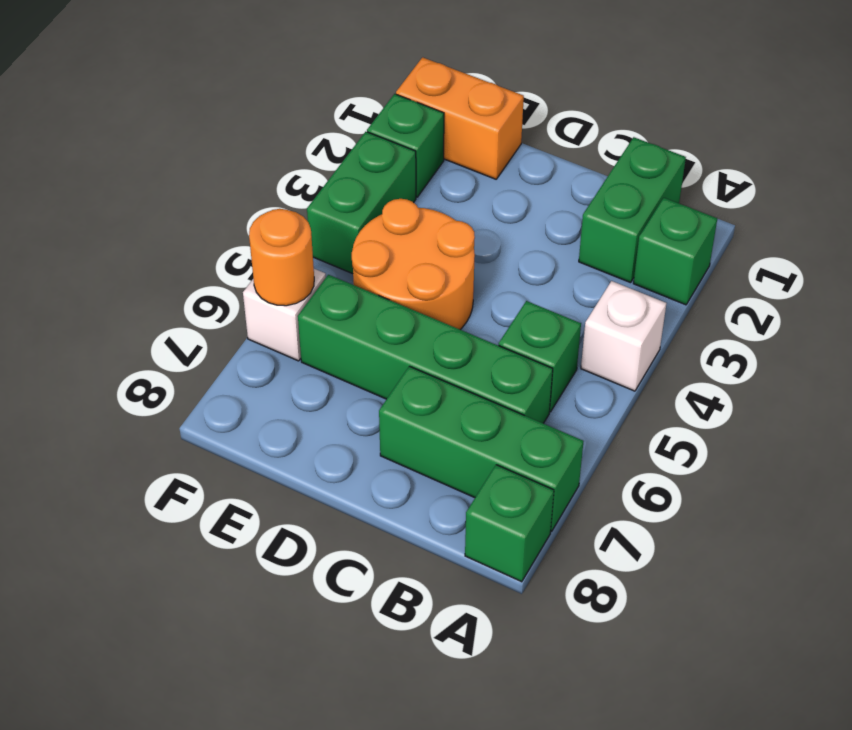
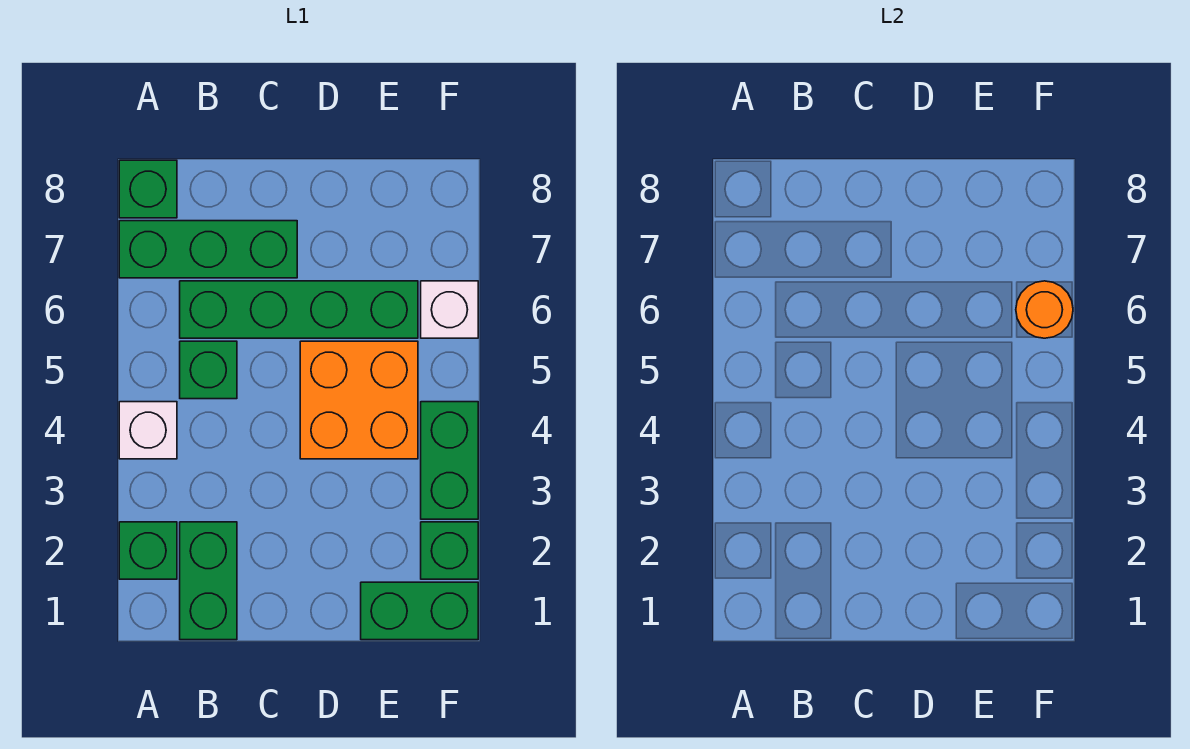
orange 2x2 round brick [352,199,475,330] -> orange 2x2 brick [300,341,418,459]
orange 1x2 brick [396,57,524,179] -> green 1x2 brick [361,582,478,640]

